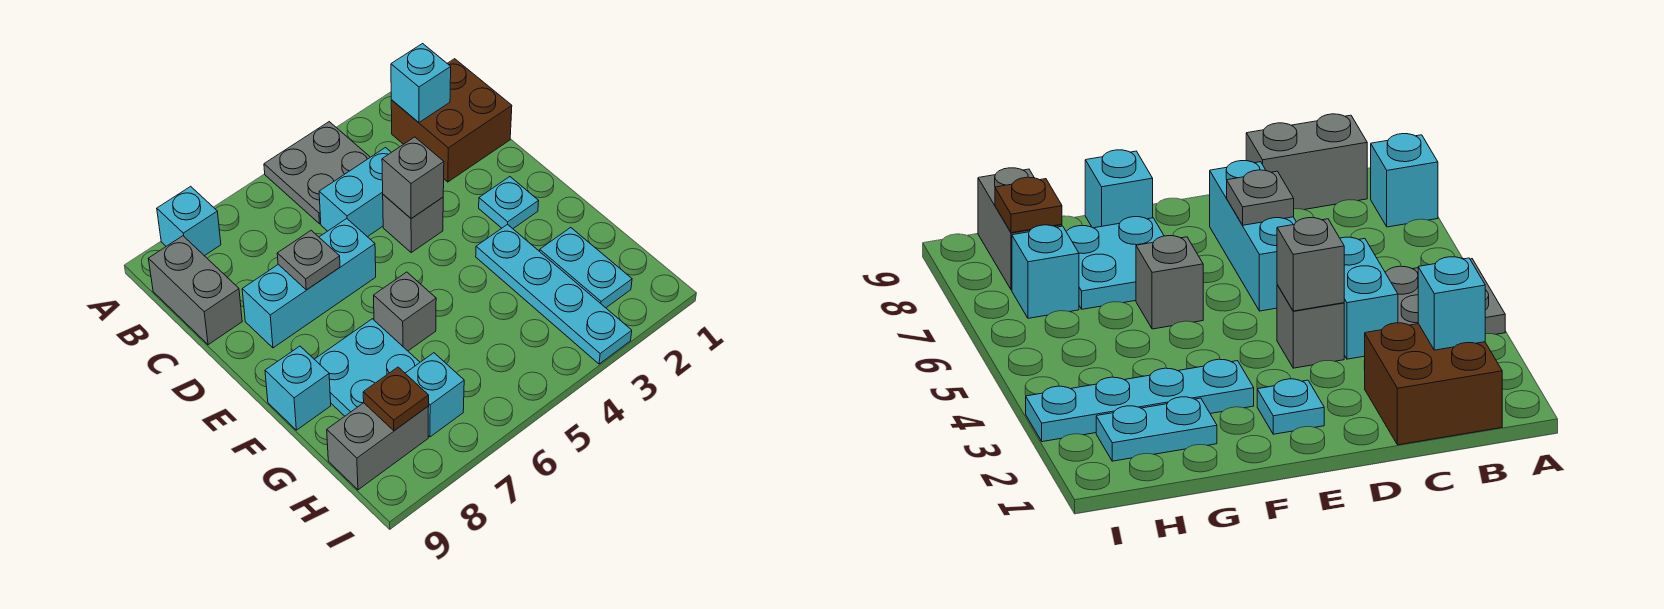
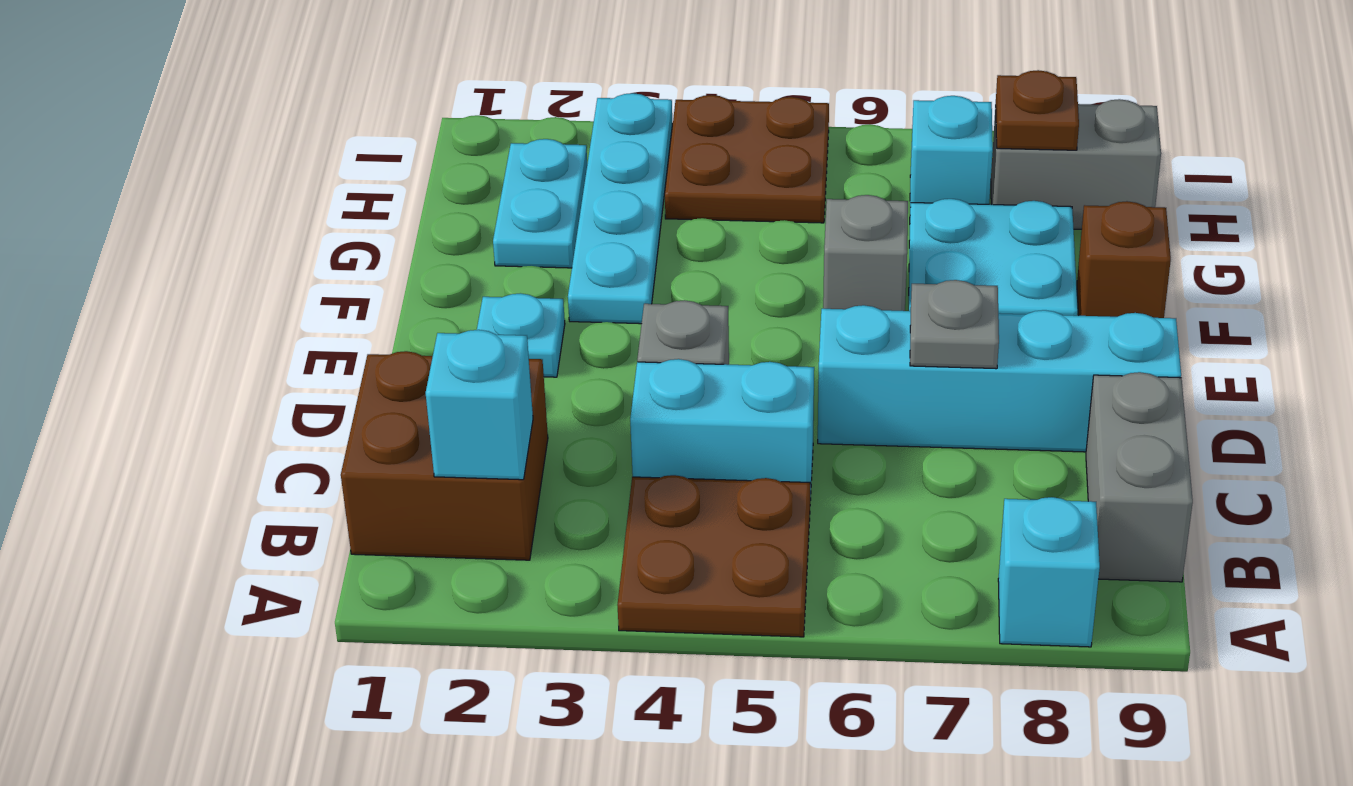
grey 2x2 plate [264,122,370,224] -> brown 2x2 plate [617,475,810,637]
grey 1x1 brick [382,137,444,219] -> none
cyan 1x3 brick [242,219,376,348] -> cyan 1x4 brick [818,305,1181,452]
cyan 1x1 brick [265,346,331,430] -> brown 1x1 brick [1077,201,1171,318]
none -> brown 2x2 plate [665,95,829,223]

